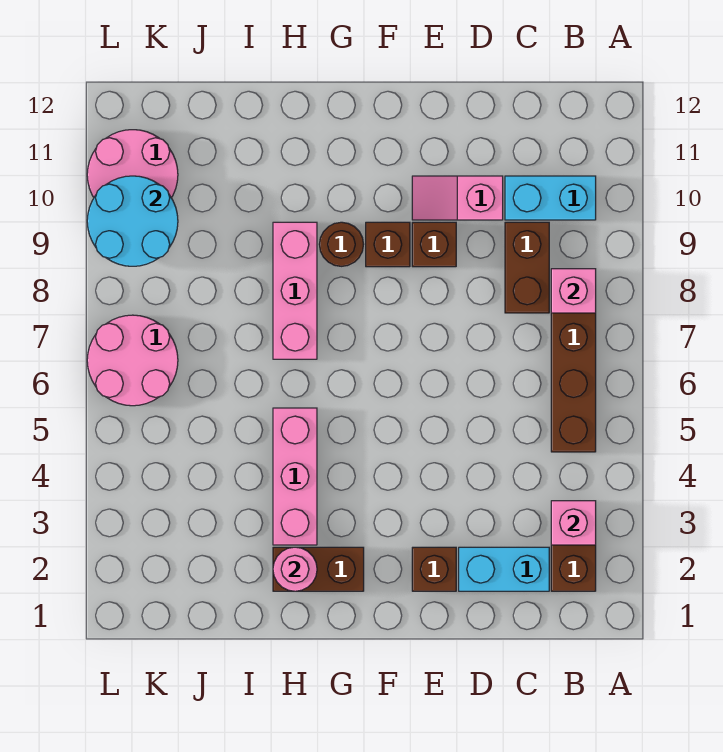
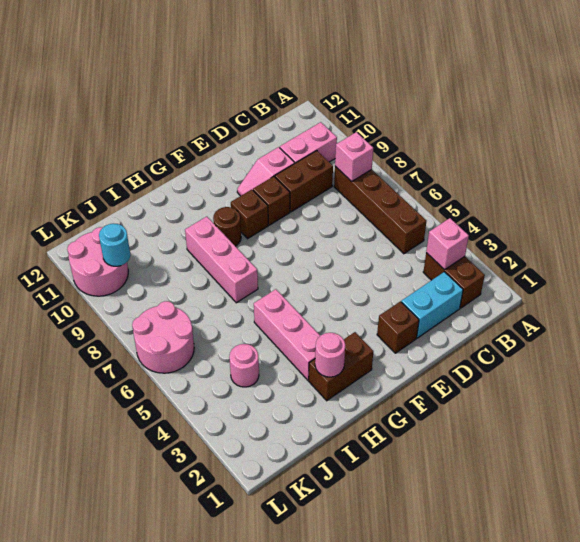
cyan 1x2 brick [505,176,596,220] -> pink 1x2 brick [280,122,337,163]
brown 1x2 brick [505,222,549,313] -> brown 1x2 brick turned to [275,151,333,212]
none -> pink 1x1 round brick [229,344,259,387]
cyan 2x2 round brick [87,176,178,266] -> cyan 1x1 round brick [99,224,130,266]

